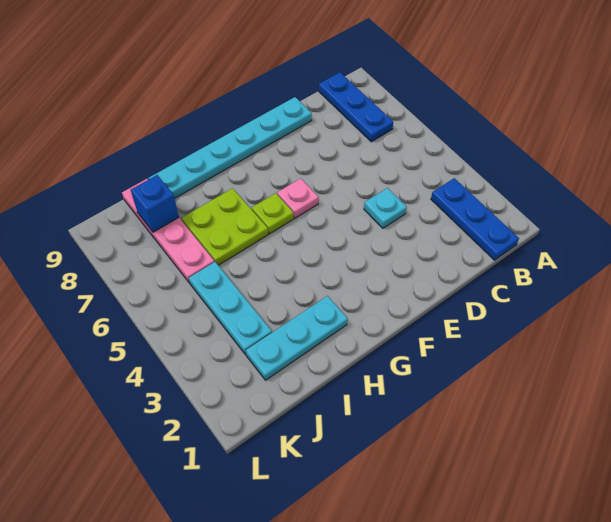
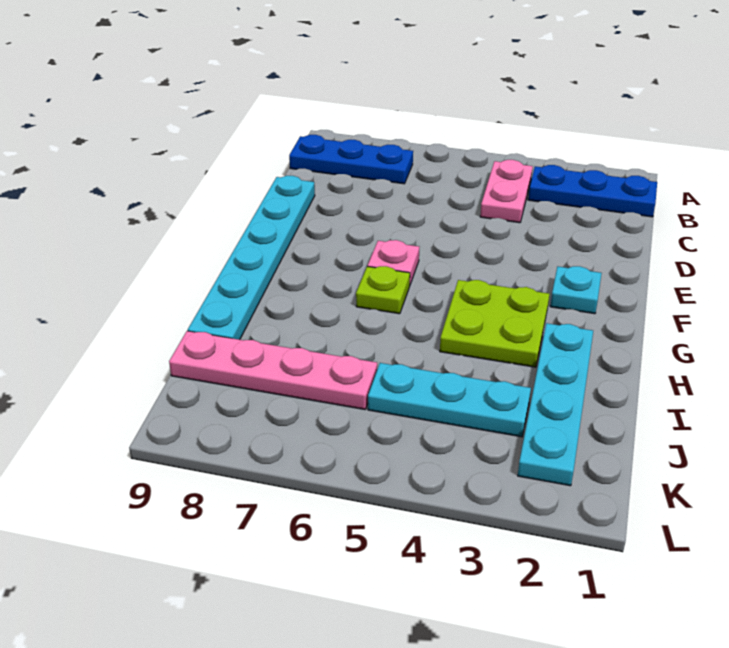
none -> pink 1x2 plate [480,160,533,223]
cyan 1x1 plate [364,188,407,228] -> cyan 1x1 plate moved to [550,266,602,314]
cyan 1x3 plate [246,296,348,380] -> cyan 1x4 plate [518,323,593,486]
lime 2x2 plate [182,188,268,265] -> lime 2x2 plate moved to [440,280,549,367]
blue 1x1 brick [131,175,179,232] -> none

